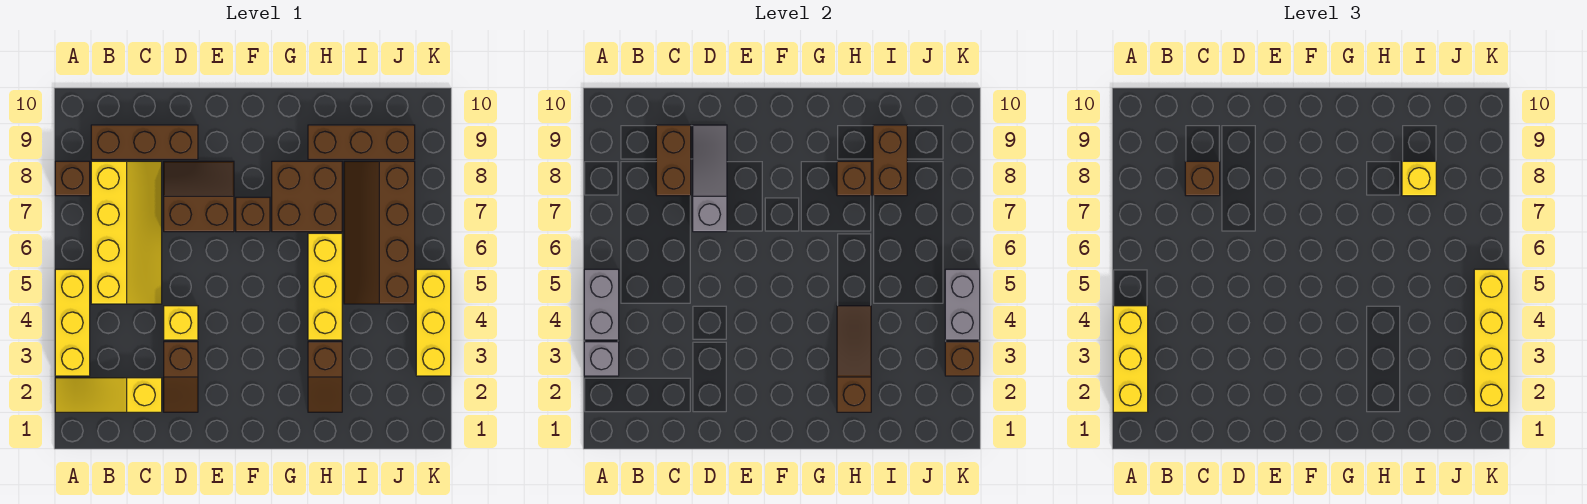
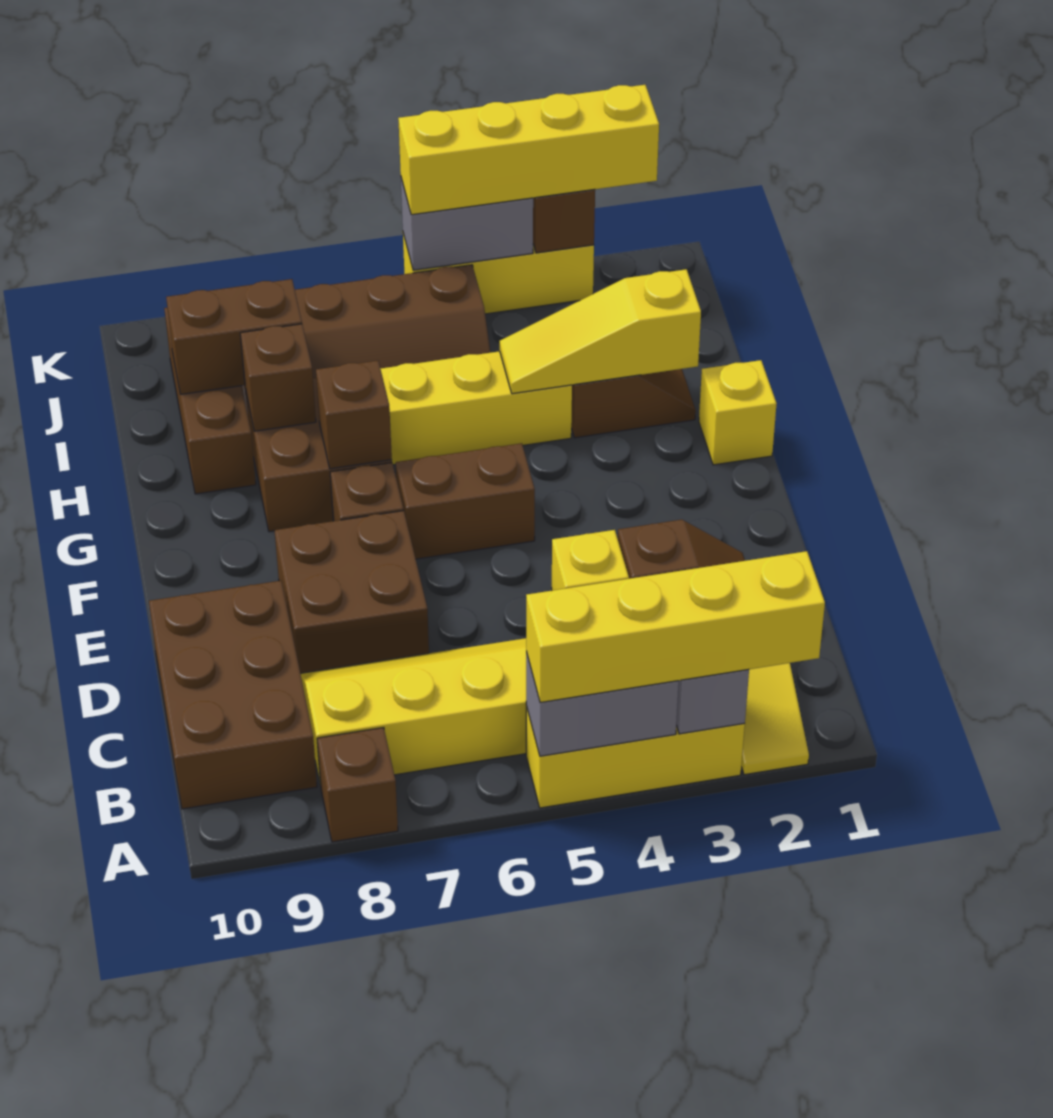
yellow 1x3 brick [1113,306,1148,412] -> yellow 1x4 brick [526,551,825,703]
brown 1x3 brick [91,125,198,159] -> brown 2x3 brick [149,581,317,809]
brown 1x2 brick [656,125,691,196] -> brown 1x2 brick moved to [396,443,535,559]
brown 1x1 brick [1185,161,1220,196] -> brown 1x1 brick moved to [316,361,392,469]
brown 2x2 slope [164,161,234,232] -> brown 2x2 brick [274,511,429,673]
grey 1x3 slope [693,125,727,232] -> none
brown 1x3 slope [837,306,871,412] -> yellow 1x3 slope [500,269,701,394]
yellow 1x1 brick [1402,161,1436,196] -> yellow 1x1 brick moved to [699,360,777,465]

